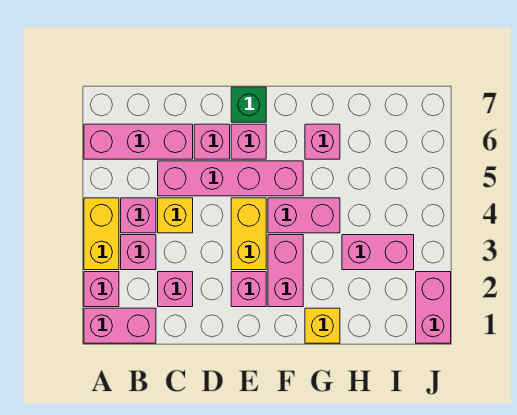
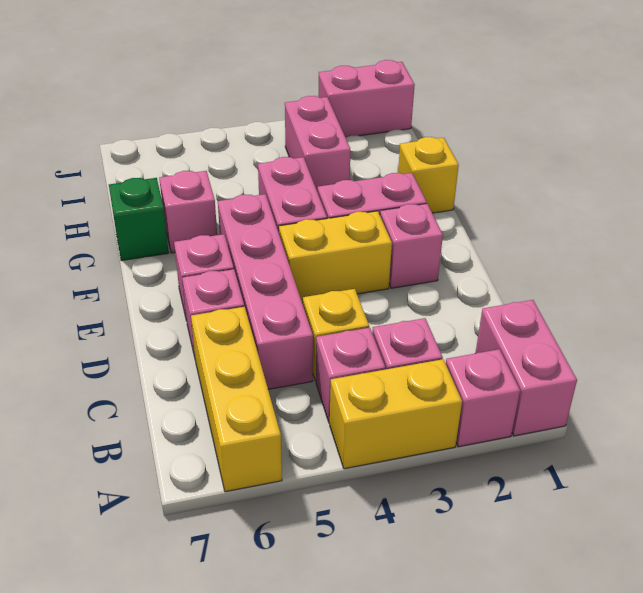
pink 1x3 brick [84,124,193,159] -> yellow 1x3 brick [191,307,282,492]
pink 1x1 brick [158,272,193,307] -> none
green 1x1 brick [231,87,266,122] -> green 1x1 brick moved to [109,178,169,261]

